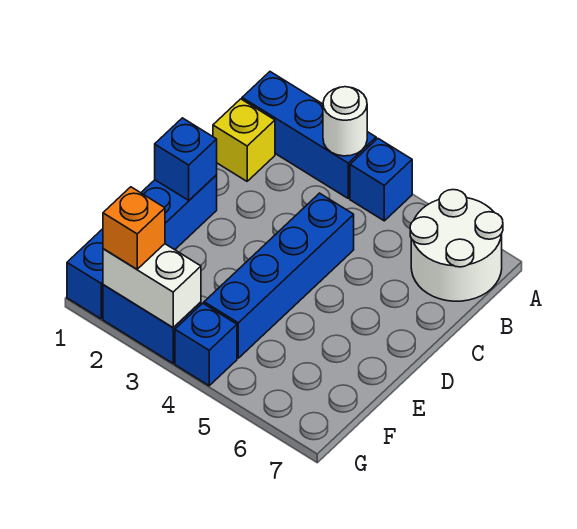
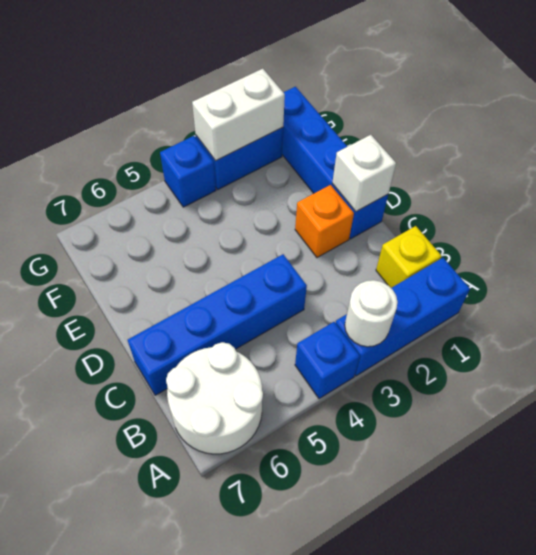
blue 1x4 brick [204,193,354,358] -> blue 1x4 brick turned to [128,254,307,395]
blue 1x1 brick [155,118,217,200] -> white 1x1 brick [332,135,396,212]
orange 1x1 brick [103,187,165,269] -> orange 1x1 brick moved to [295,185,354,258]

